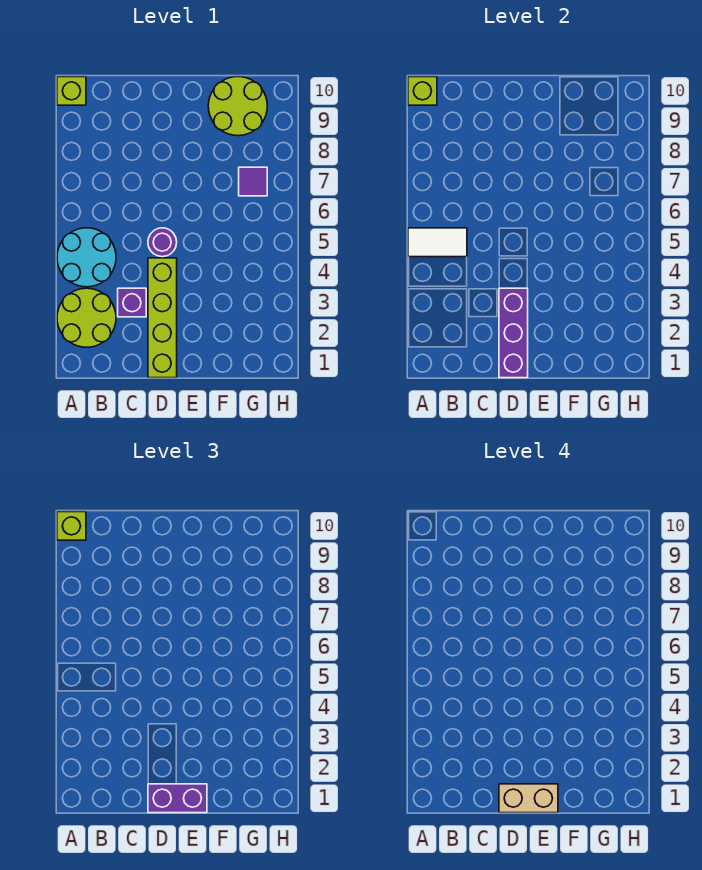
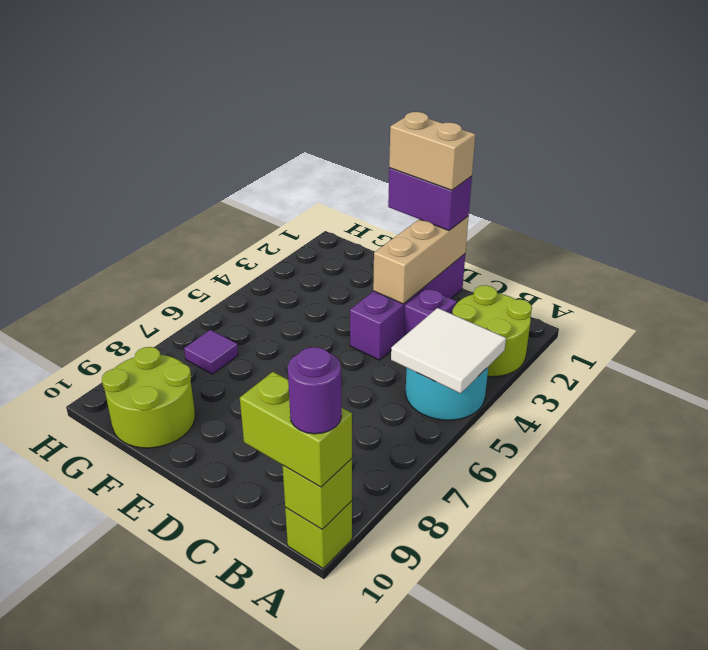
white 1x2 tile [408,228,467,257] -> white 2x2 tile [391,308,506,393]
lime 1x1 brick [57,512,86,540] -> lime 1x2 brick [240,372,352,487]
lime 1x4 brick [148,258,177,378] -> purple 1x4 brick [350,254,465,360]
purple 1x3 brick [499,288,528,378] -> tan 1x3 brick [373,216,469,304]
purple 1x1 round brick [148,228,177,257] -> purple 1x1 round brick moved to [288,347,342,434]

